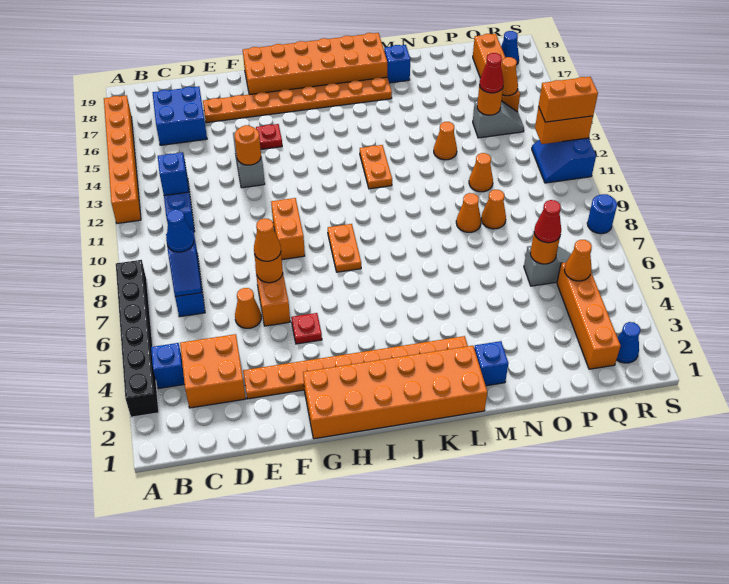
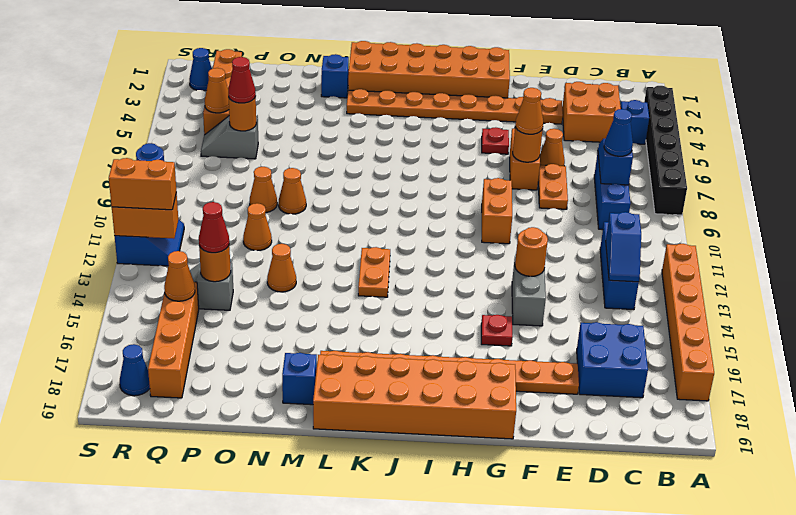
orange 1x2 plate [328,224,361,272] -> orange 1x2 plate moved to [538,164,568,209]

